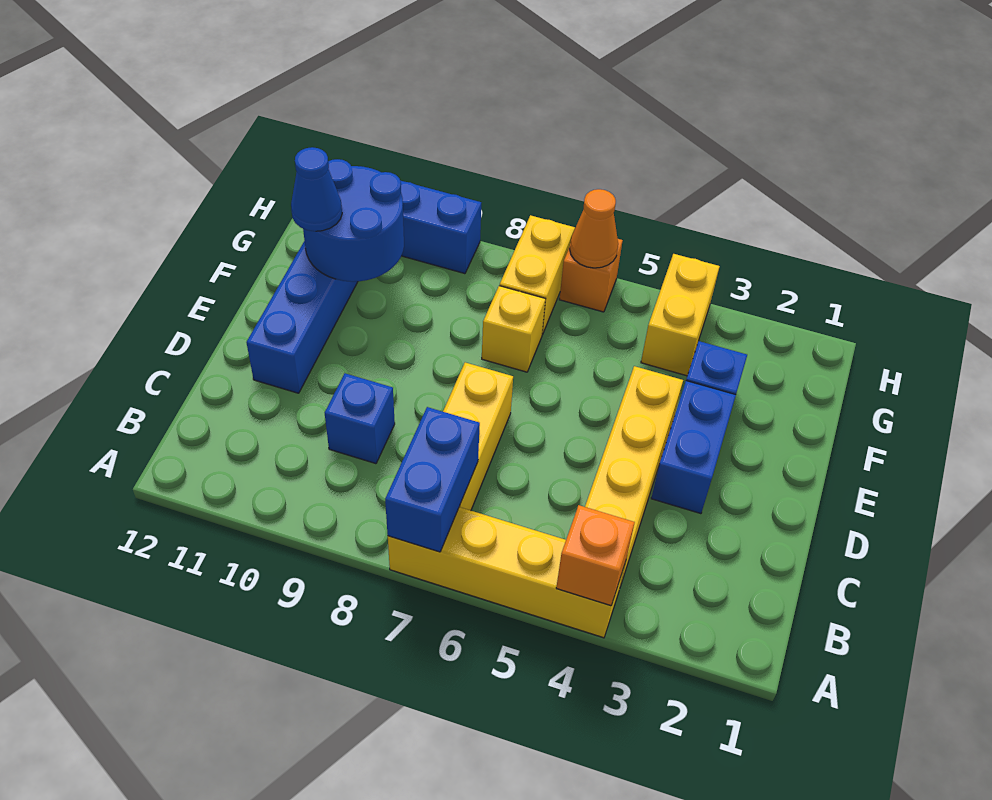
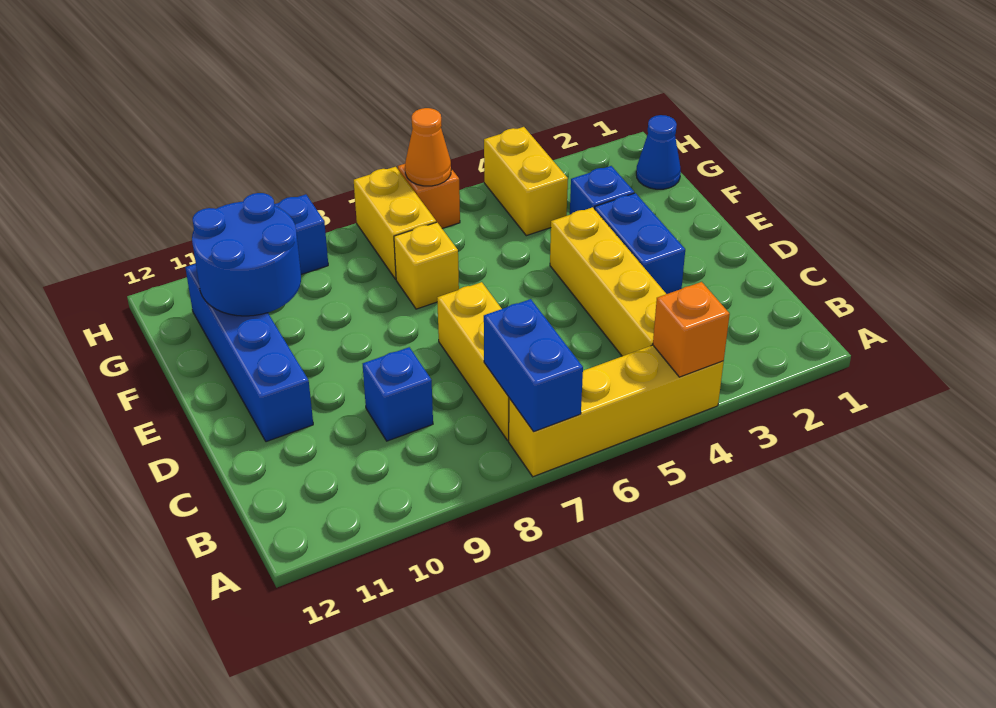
blue 1x1 cone [291,147,342,231] -> blue 1x1 cone moved to [636,115,681,189]

